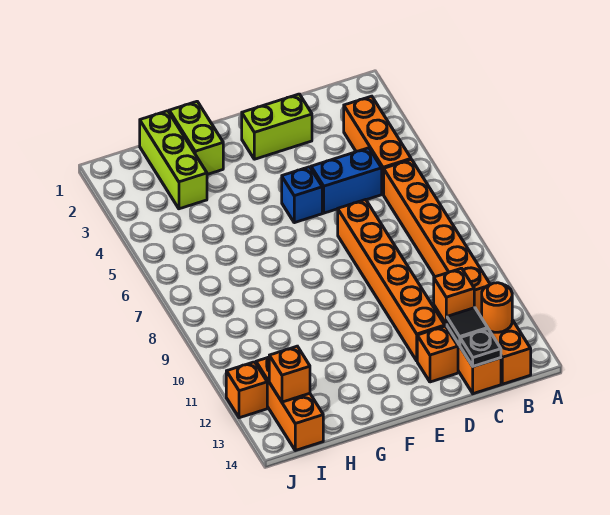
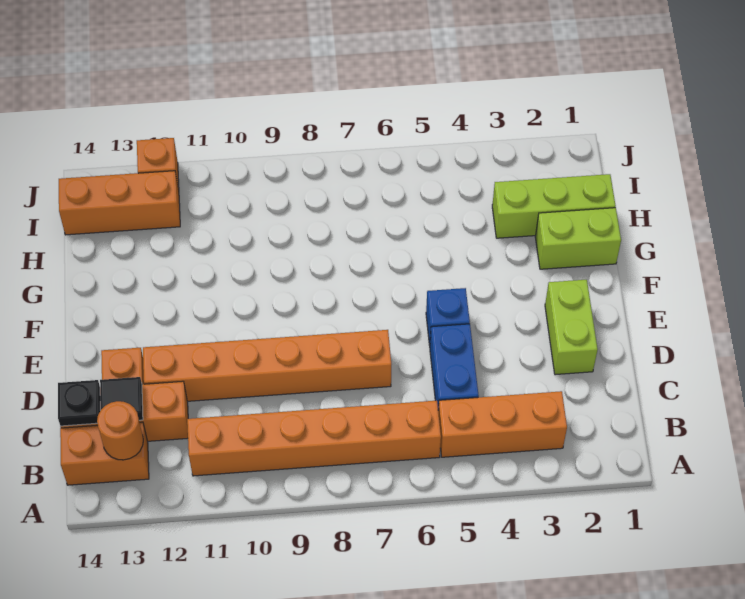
orange 1x1 brick [434,268,474,324] -> none
orange 1x1 brick [269,346,310,402] -> none

